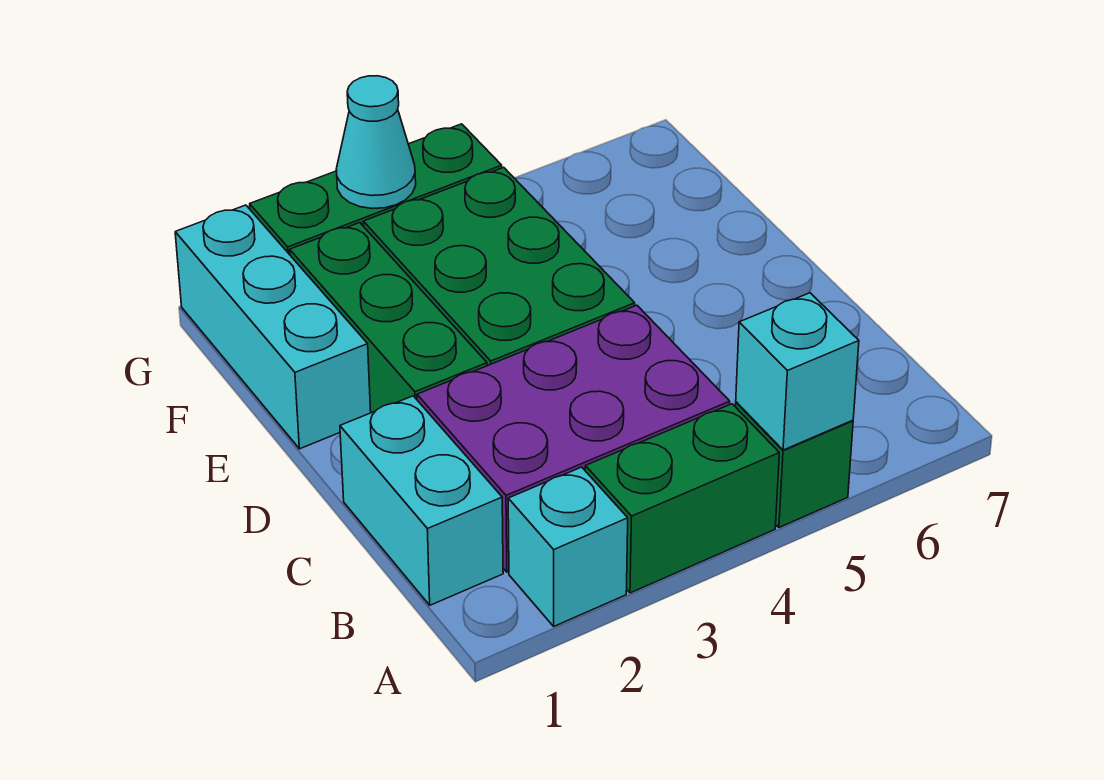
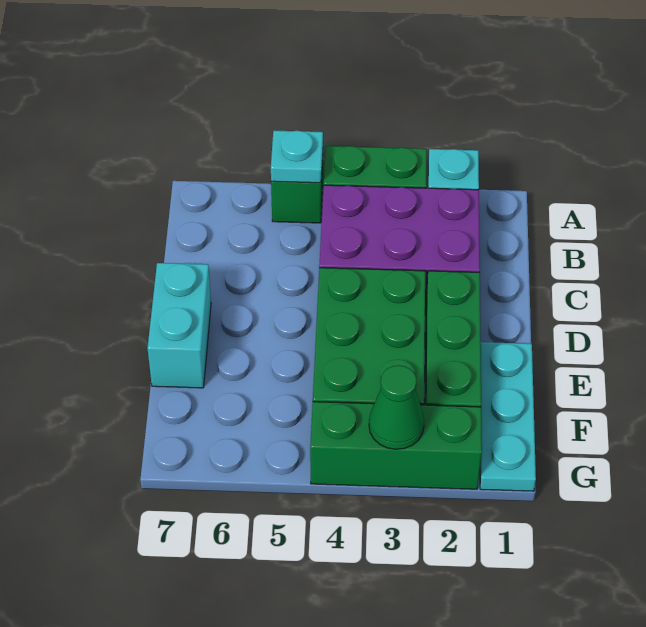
cyan 1x1 brick [736,293,859,450] -> cyan 1x1 plate [271,130,323,183]
cyan 1x2 brick [340,396,503,605] -> cyan 1x2 brick moved to [148,263,211,388]
cyan 1x3 brick [175,205,371,449] -> cyan 1x3 plate [480,342,536,491]
cyan 1x1 cone [336,76,416,208] -> green 1x1 cone [369,366,424,449]

